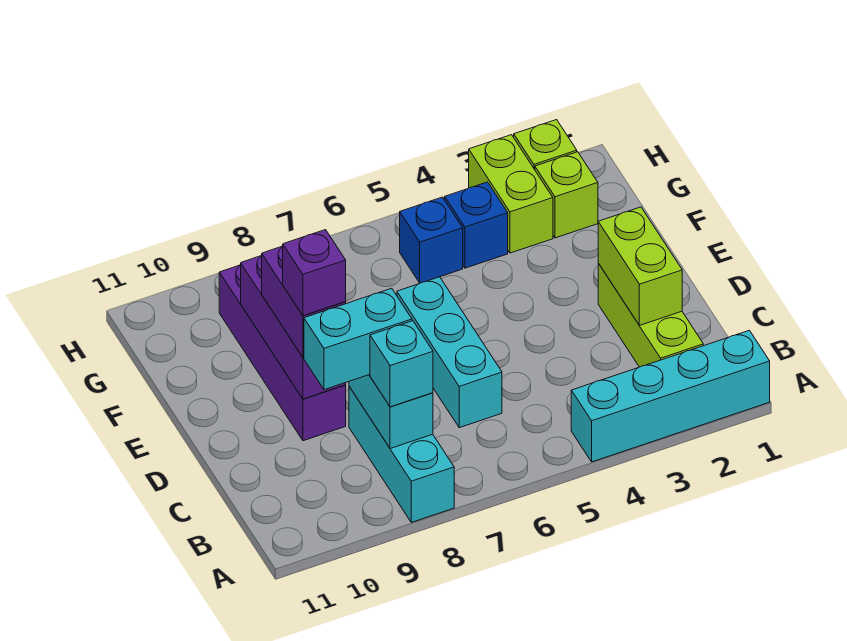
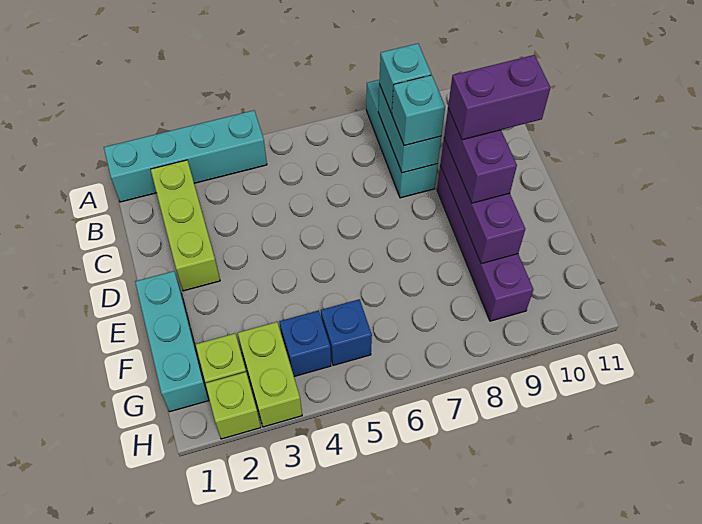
lime 1x2 brick [598,207,682,325] -> none
cyan 1x3 brick [397,277,502,428] -> cyan 1x3 brick moved to [135,271,209,412]
cyan 1x2 brick [304,288,412,390] -> cyan 1x1 brick [392,75,445,146]
purple 1x1 brick [283,230,346,316] -> purple 1x2 brick [448,55,551,140]

